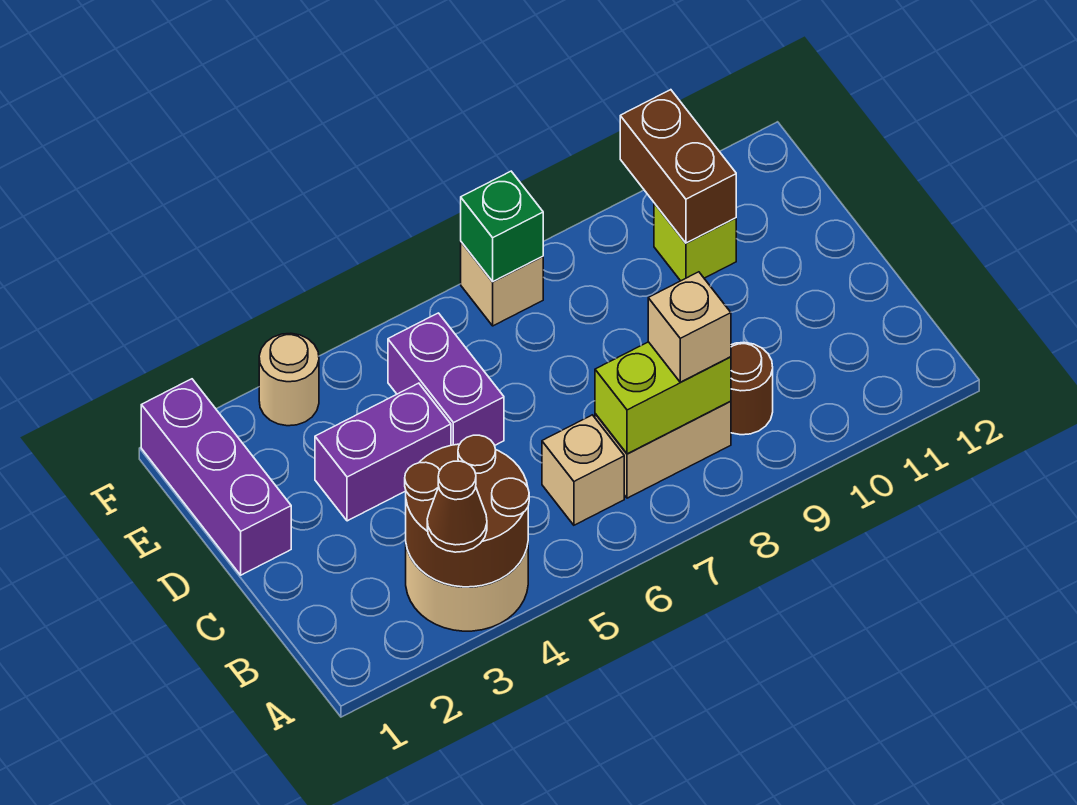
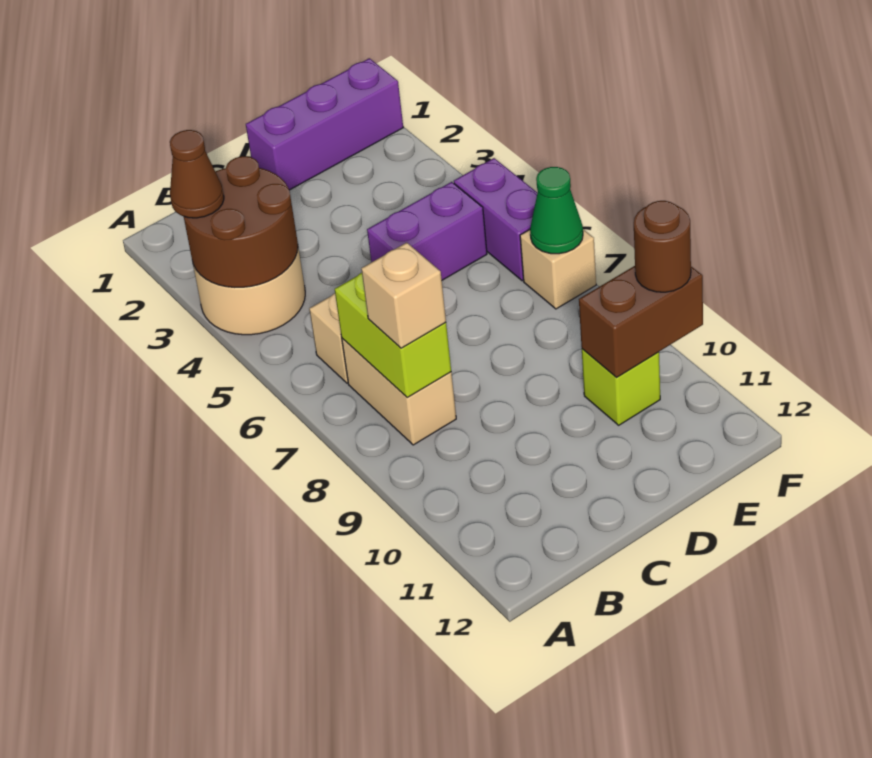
brown 1x1 round brick [731,342,773,435] -> brown 1x1 round brick moved to [634,201,691,292]
purple 1x2 brick [315,383,451,521] -> purple 1x2 brick moved to [454,158,537,281]
tan 1x1 round brick [259,333,319,426] -> none
green 1x1 brick [461,171,543,282] -> green 1x1 cone [530,167,583,254]

